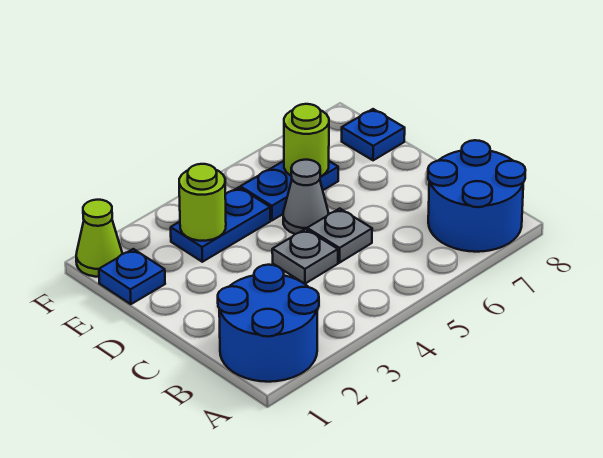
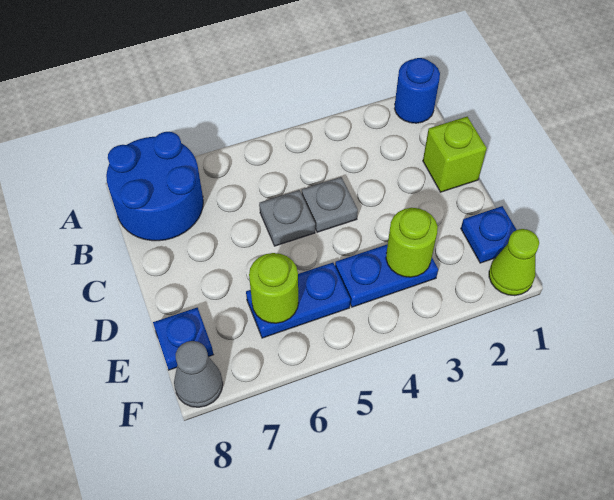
blue 2x2 round brick [218,265,319,382] -> blue 1x1 round brick [395,58,440,123]
none -> lime 1x1 brick [423,117,487,192]
grey 1x1 cone [283,160,328,234] -> grey 1x1 cone moved to [174,341,223,407]

